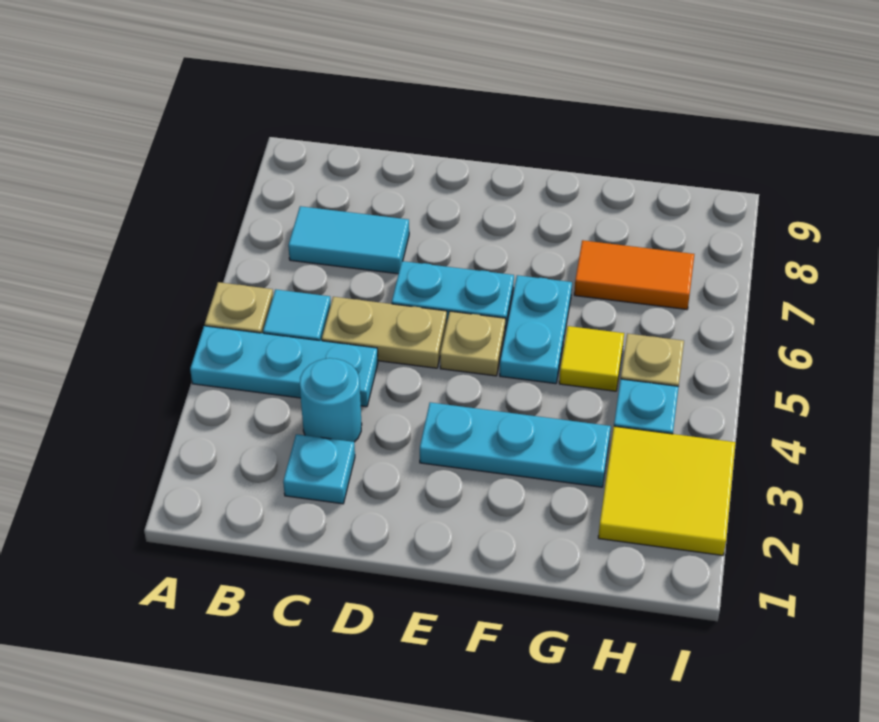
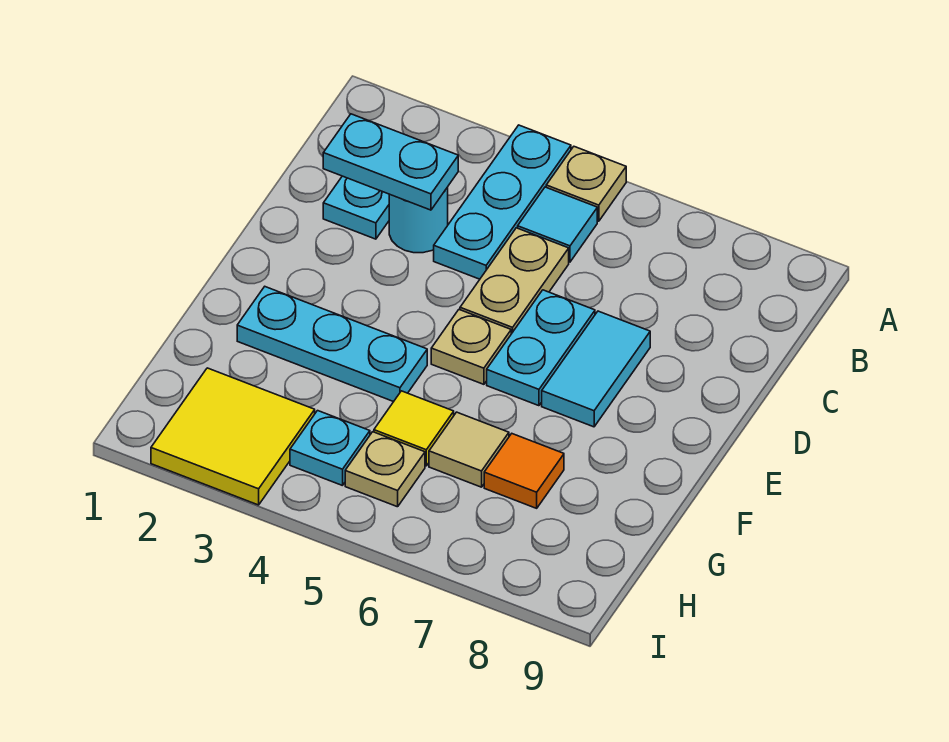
cyan 1x2 tile [288,206,409,274] -> cyan 1x2 tile moved to [542,311,650,427]
cyan 1x3 plate [420,402,611,487] -> cyan 1x3 plate turned to [237,287,427,402]
cyan 1x2 plate [500,275,572,384] -> cyan 1x2 plate moved to [323,114,458,210]
none -> tan 1x1 tile [429,412,509,487]
orange 1x2 tile [574,240,694,309] -> orange 1x1 tile [484,434,564,508]

